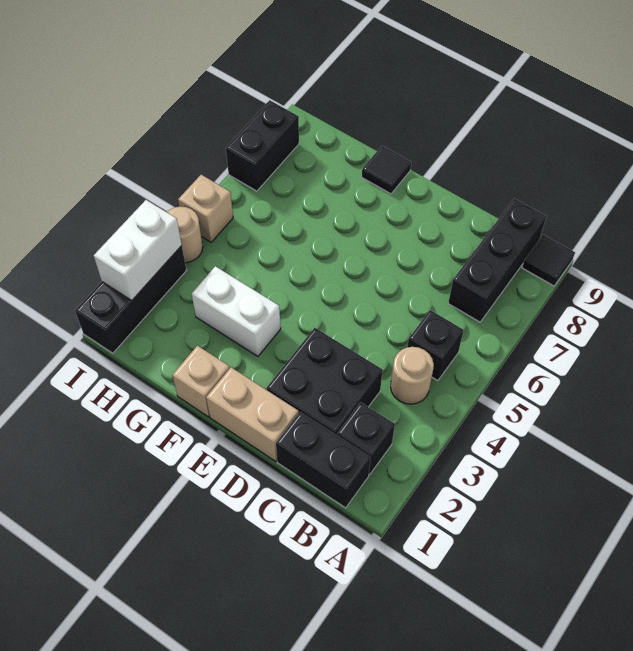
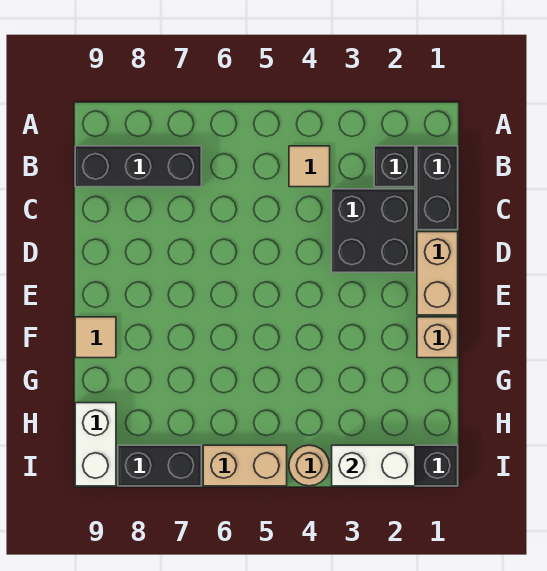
black 1x1 tile [522,235,575,286] -> none
tan 1x1 round brick [391,347,434,404] -> tan 1x1 tile [289,146,330,187]
black 1x1 brick [407,310,464,381] -> none
white 1x2 brick [192,266,281,356] -> white 1x2 brick moved to [75,403,116,486]
black 1x1 tile [362,146,411,194] -> tan 1x1 tile [75,317,116,358]
tan 1x1 brick [178,175,233,242] -> tan 1x2 brick [203,445,287,486]

